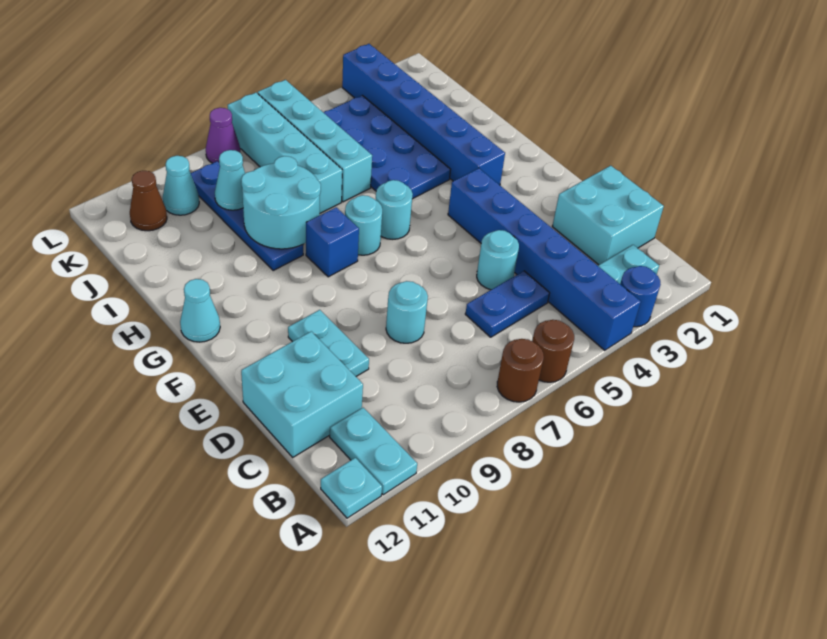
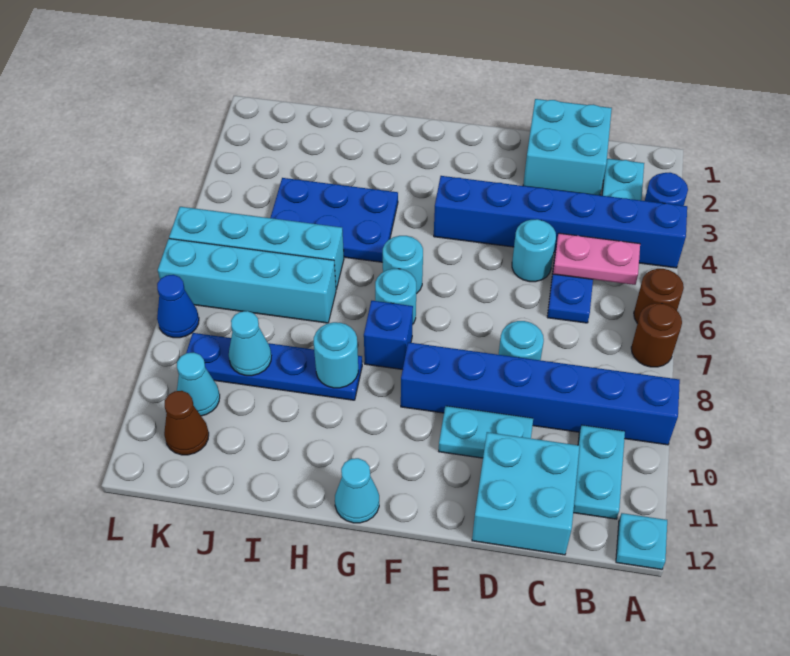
cyan 1x2 plate [330,408,417,495] -> cyan 1x2 plate turned to [573,425,625,519]
none -> pink 1x2 plate [553,233,640,285]
blue 1x6 brick [342,44,505,185] -> blue 1x6 brick moved to [401,342,680,445]
blue 2x4 plate [323,95,451,199] -> blue 2x3 plate [270,178,398,262]
cyan 2x2 round brick [241,156,321,249] -> cyan 1x1 round brick [314,322,358,388]
purple 1x1 cone [206,108,240,163] -> blue 1x1 cone [157,275,199,338]

